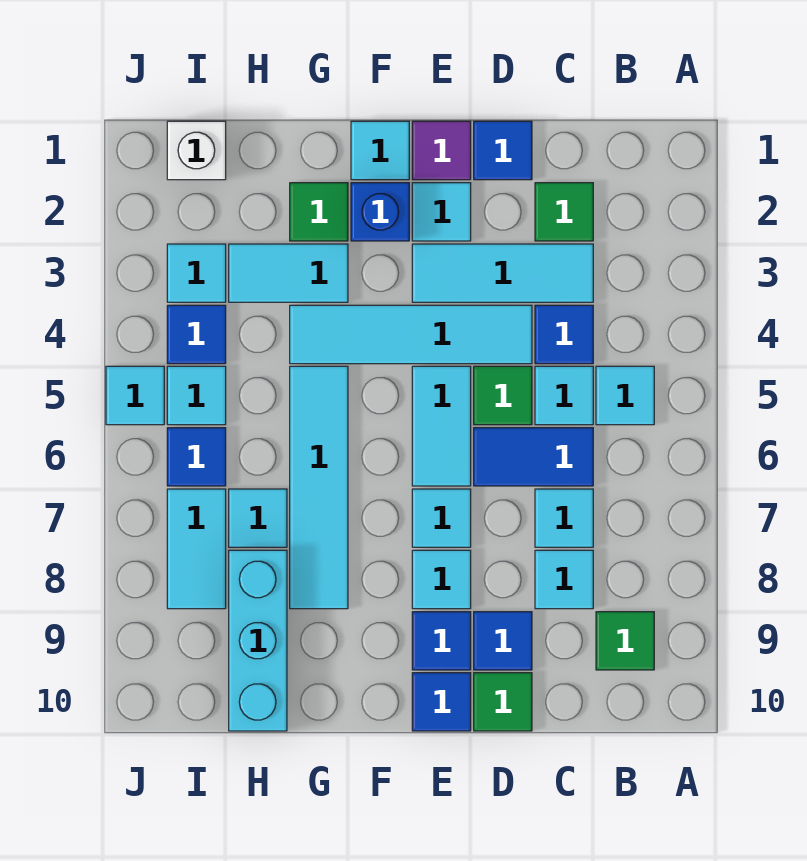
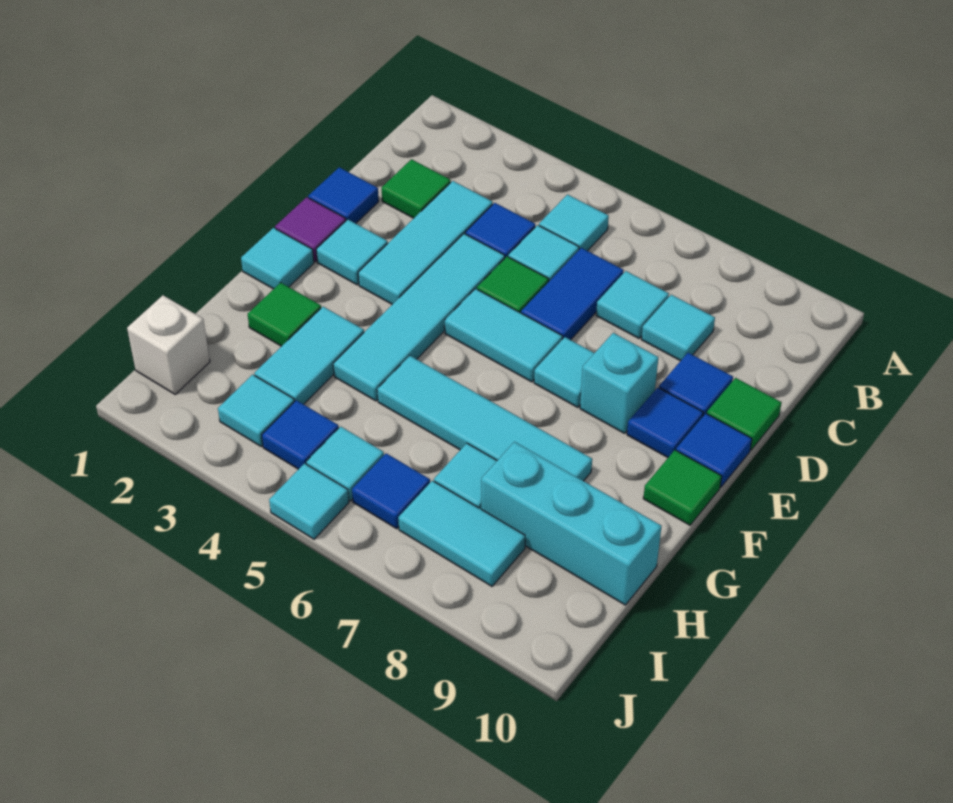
green 1x1 tile [596,612,654,670] -> green 1x1 tile moved to [643,450,722,525]
cyan 1x1 tile [412,550,471,609] -> cyan 1x1 brick [580,333,658,433]
blue 1x1 brick [351,183,409,241] -> none

